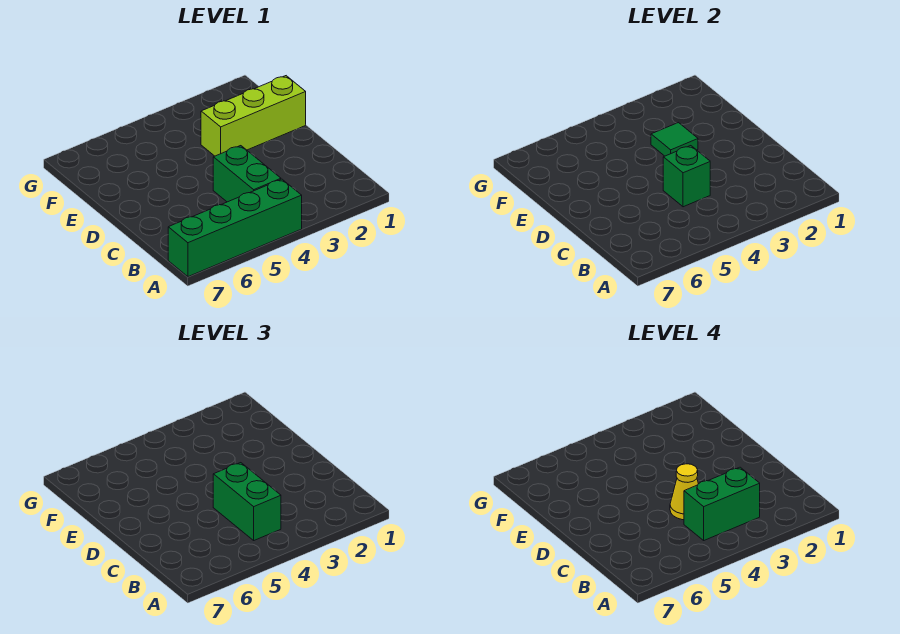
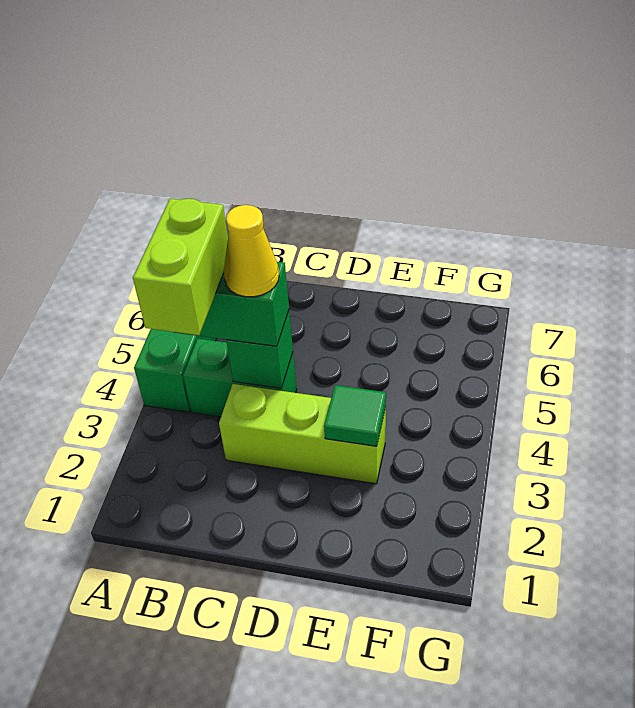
green 1x2 brick [684,467,760,540] -> lime 1x2 brick [133,199,228,335]
lime 1x3 brick [201,76,306,156] -> lime 1x3 brick turned to [219,384,386,484]

